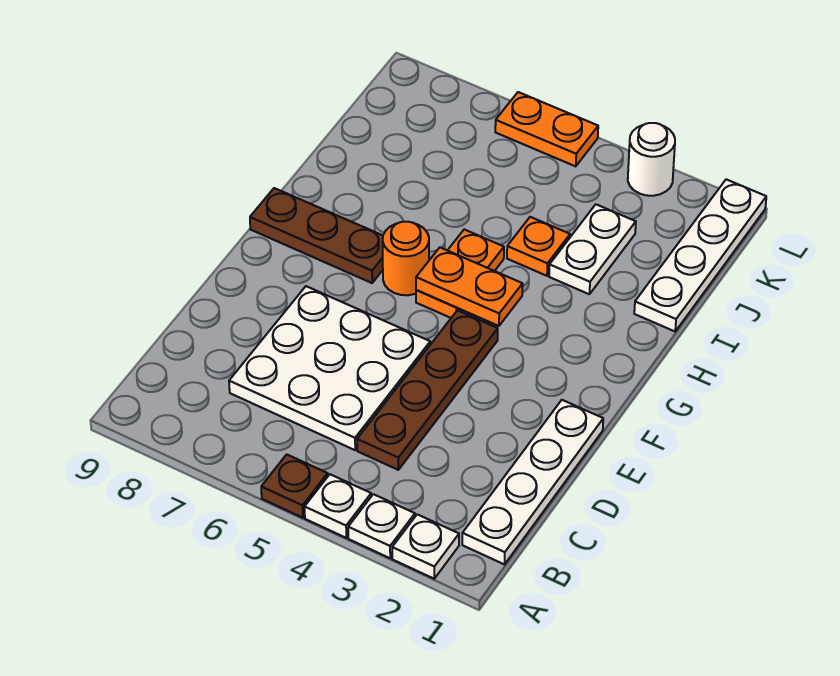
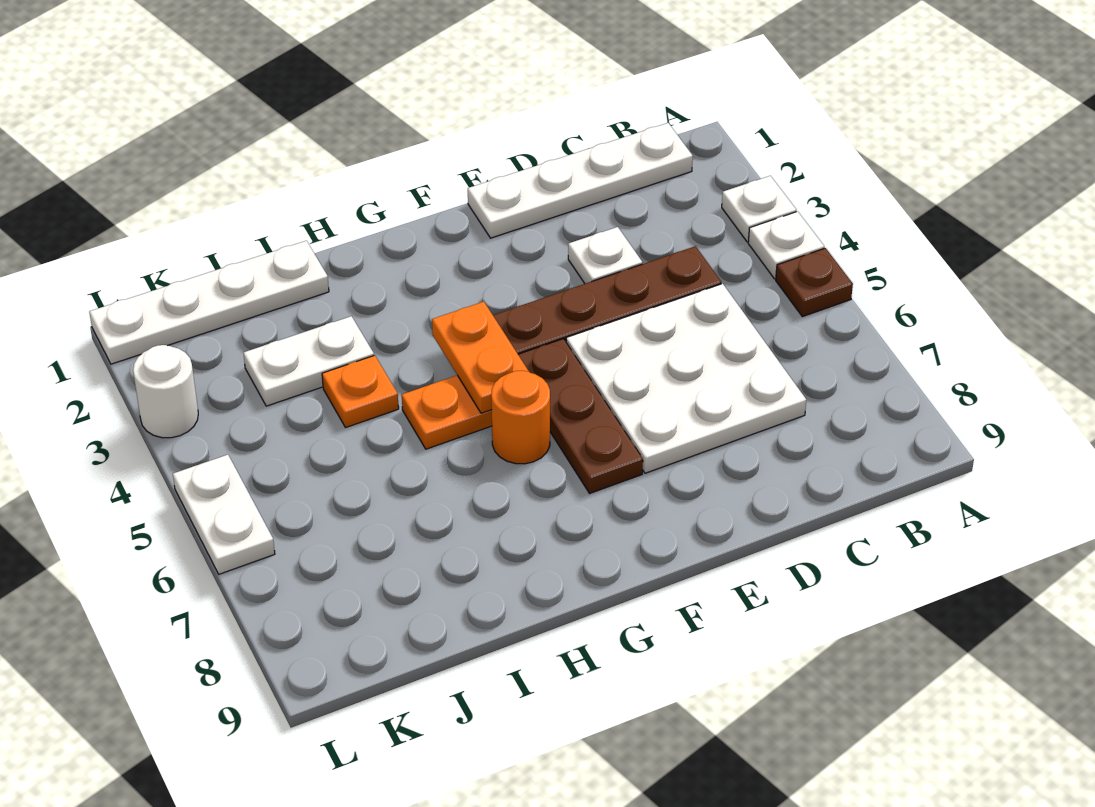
white 1x1 plate [392,514,459,579] -> white 1x1 plate moved to [568,227,643,284]
brown 1x3 plate [250,188,383,283] -> brown 1x3 plate moved to [518,339,643,493]
orange 1x2 plate [495,92,598,166] -> white 1x2 plate [173,455,275,574]

